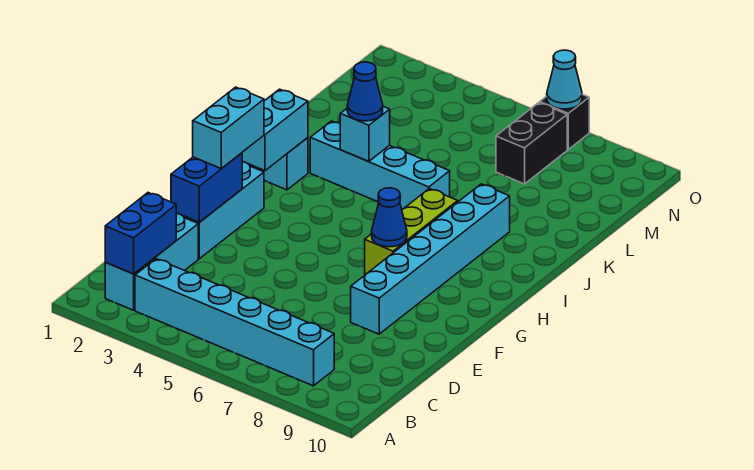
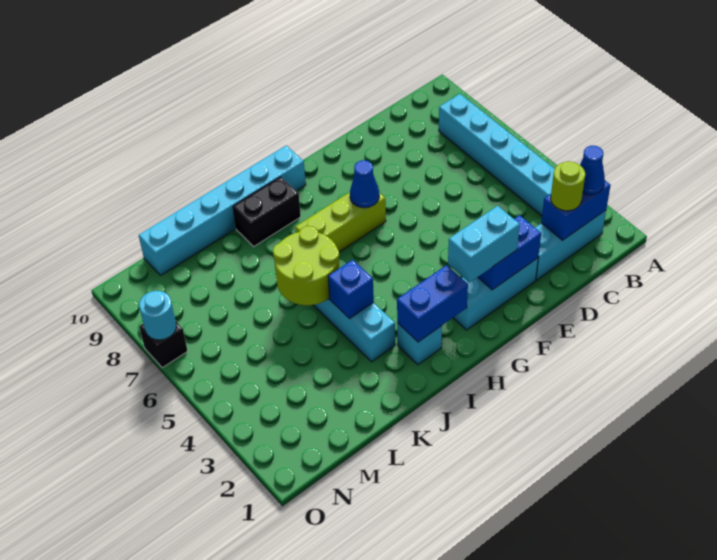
none -> lime 1x1 round brick [551,161,585,211]
cyan 1x6 brick [351,184,510,334] -> cyan 1x6 brick moved to [139,146,306,275]
cyan 1x2 brick [242,89,308,171] -> blue 1x2 brick [397,265,468,342]
cyan 1x1 brick [340,106,390,162] -> blue 1x1 brick [328,260,374,319]
blue 1x1 cone [347,62,383,121] -> blue 1x1 cone moved to [580,146,605,195]
none -> lime 2x2 round brick [273,226,339,305]
black 1x2 brick [496,103,567,184] -> black 1x2 brick moved to [233,177,301,246]
cyan 1x1 cone [547,50,582,109] -> cyan 1x1 round brick [139,291,176,340]

